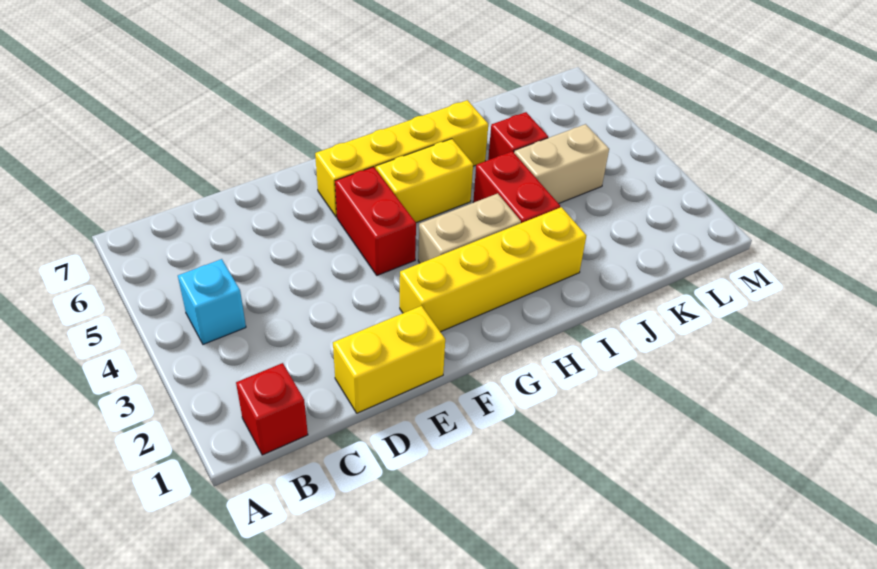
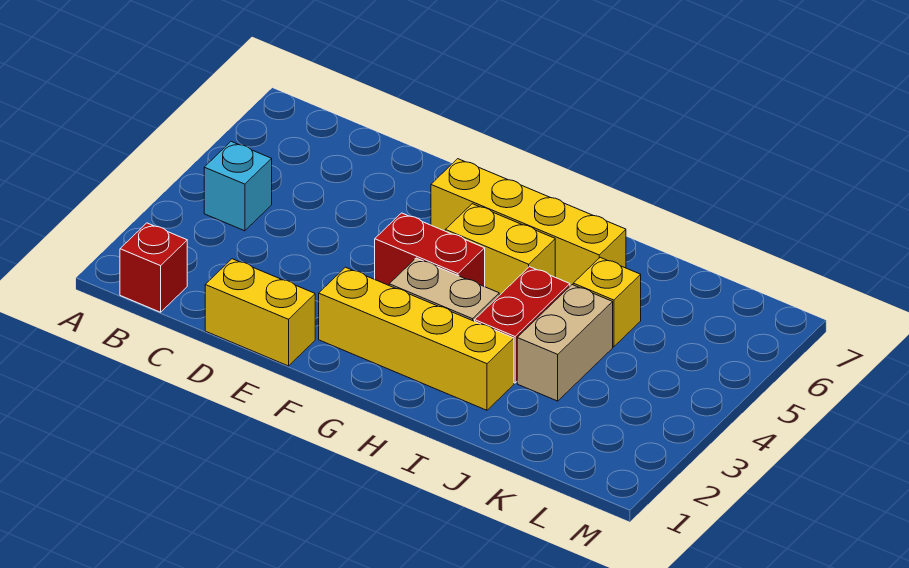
red 1x2 brick [335,167,416,275] -> red 1x2 brick turned to [375,213,485,287]
tan 1x2 brick [514,124,609,204] -> tan 1x2 brick turned to [517,285,613,401]
red 1x1 brick [488,112,548,160] -> yellow 1x1 brick [573,257,641,347]

